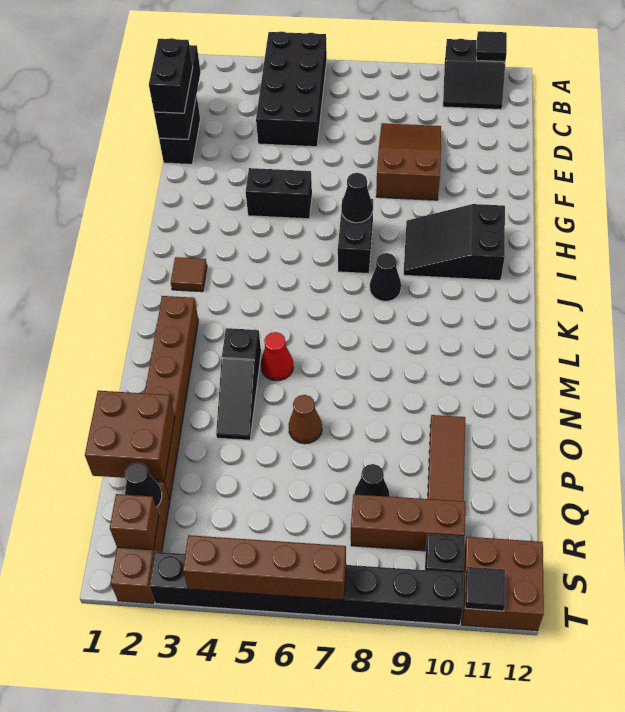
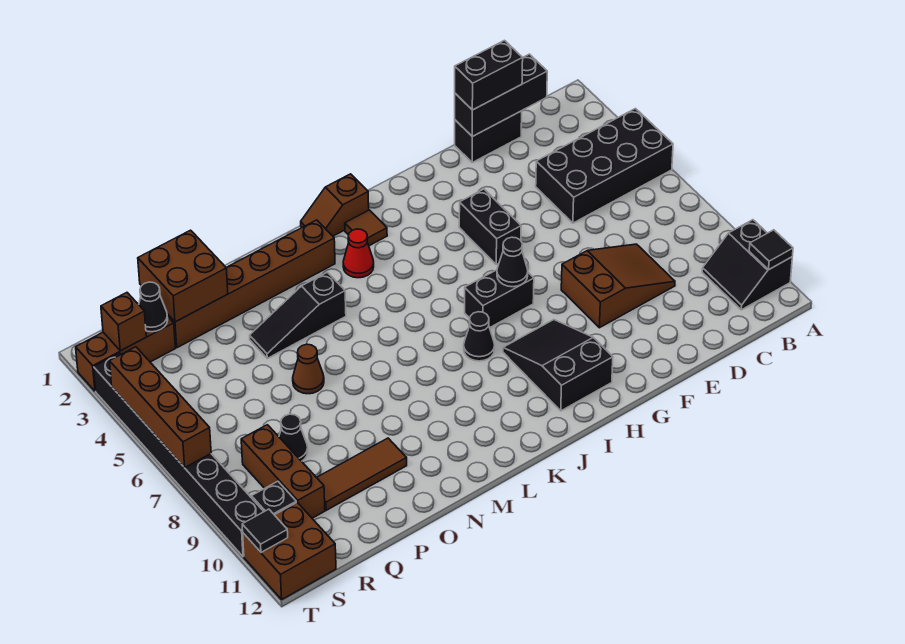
none -> brown 1x2 slope [301,174,369,236]
red 1x1 cone [261,332,294,381] -> red 1x1 cone moved to [343,229,374,278]

